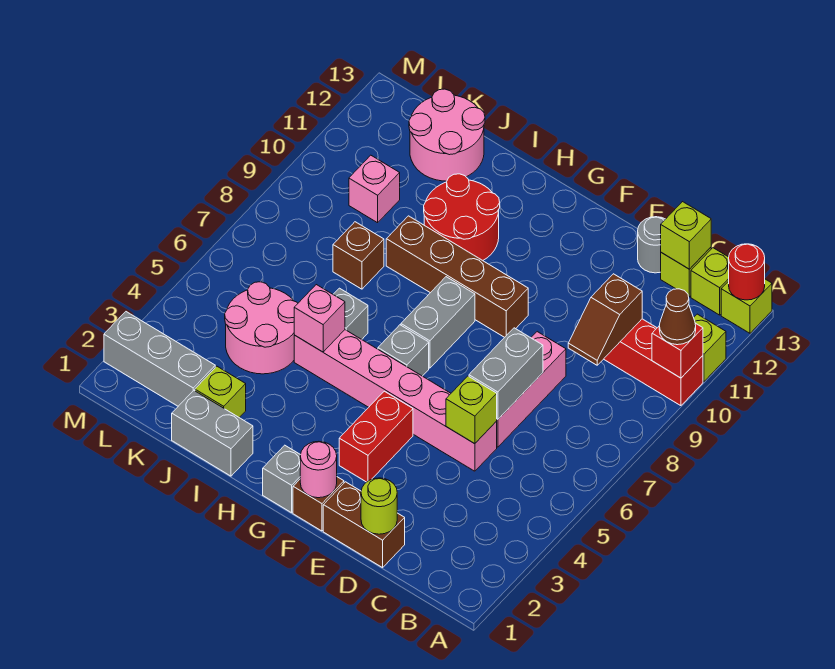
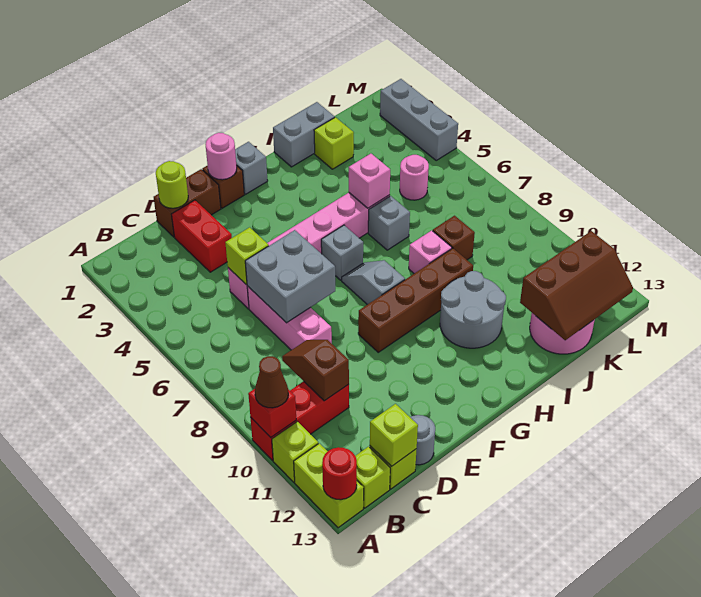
lime 1x1 brick [721,279,772,333] -> lime 1x2 brick [294,443,364,528]
grey 1x2 brick [469,328,543,420] -> grey 2x2 brick [245,230,335,323]
red 1x2 brick [339,391,413,482] -> red 1x2 brick moved to [172,200,232,272]
grey 1x2 brick [401,277,475,368] -> grey 1x2 slope [342,260,405,305]
red 2x2 round brick [424,174,500,260] -> grey 2x2 round brick [440,271,506,348]
pink 2x2 round brick [225,282,298,374] -> pink 1x1 round brick [400,155,429,200]
none -> brown 2x3 slope [520,231,633,340]
grey 1x3 brick [104,312,215,406] -> grey 1x3 brick turned to [380,79,458,160]
pink 1x1 brick [349,155,400,223] -> pink 1x1 brick moved to [409,230,452,273]

